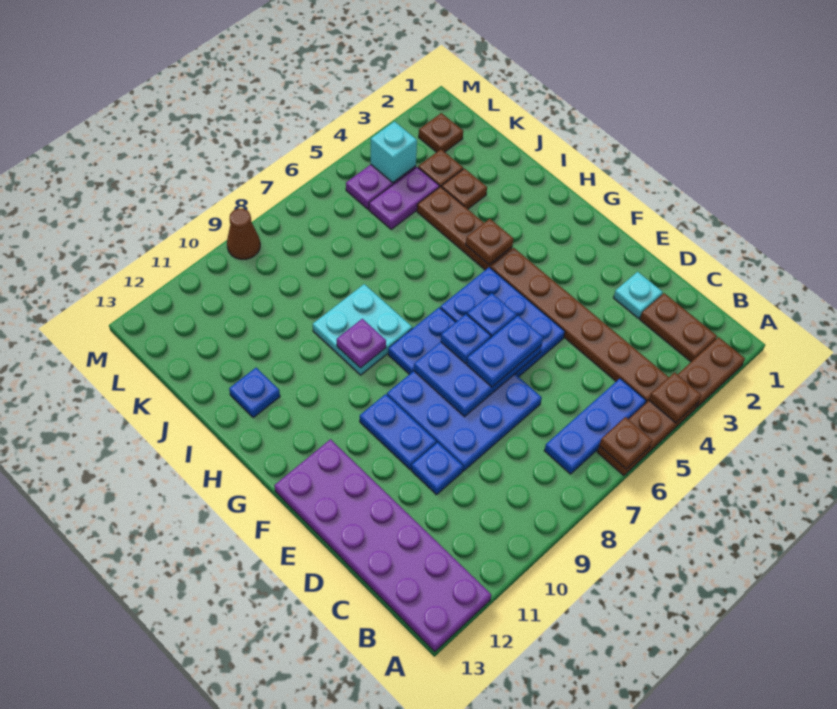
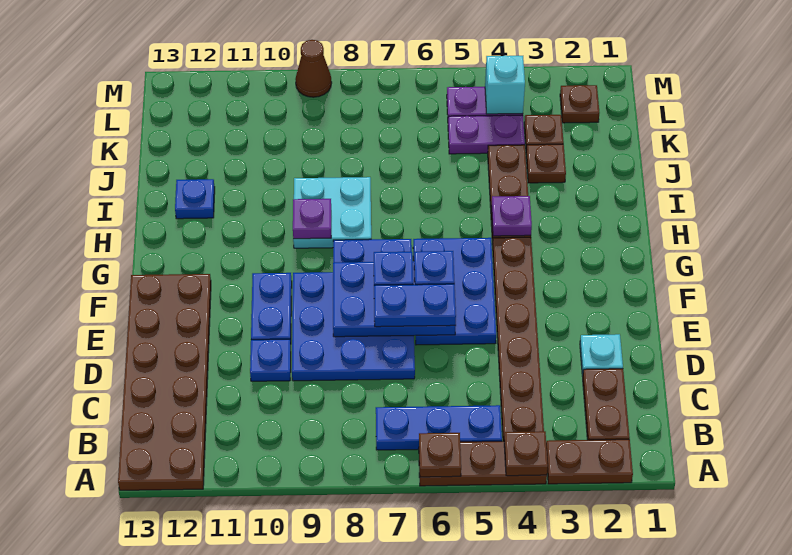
purple 2x6 plate [274,439,491,652] -> brown 2x6 plate [118,274,211,490]
brown 1x1 plate [466,219,514,265] -> purple 1x1 plate [491,196,532,236]

